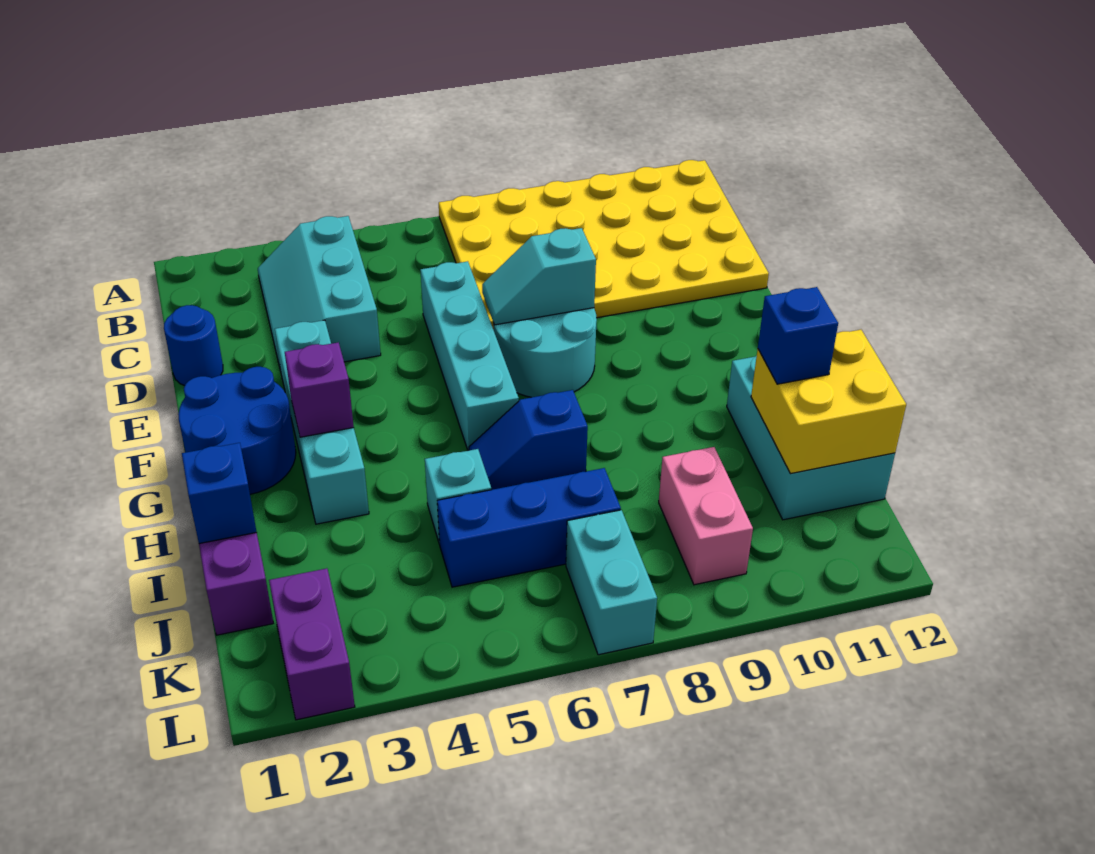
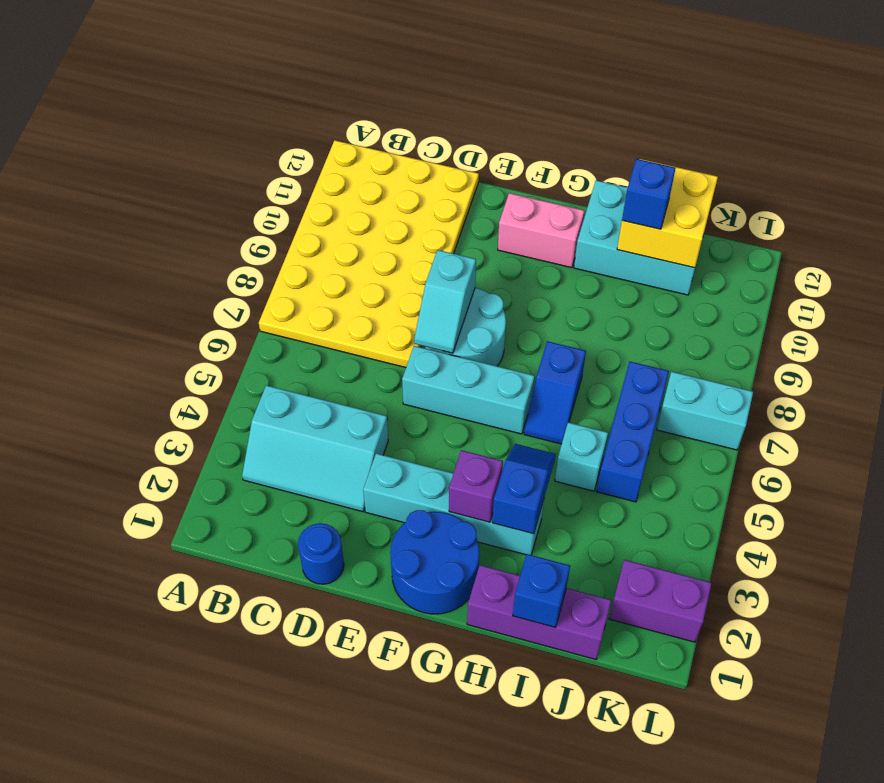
cyan 1x4 brick [420,261,519,451] -> cyan 1x3 brick [402,346,534,434]
none -> blue 1x2 slope [492,444,556,534]
pink 1x2 brick [659,447,753,585] -> pink 1x2 brick moved to [498,193,584,268]

